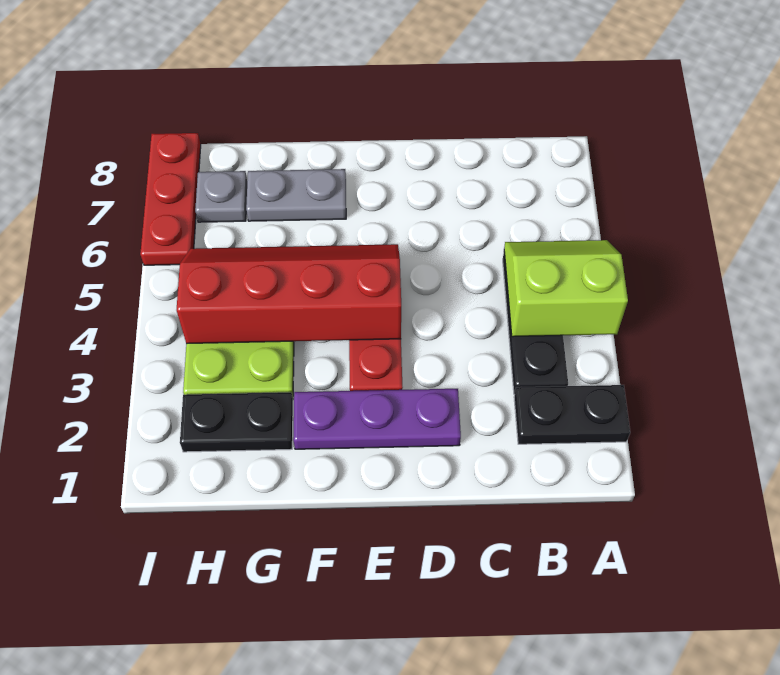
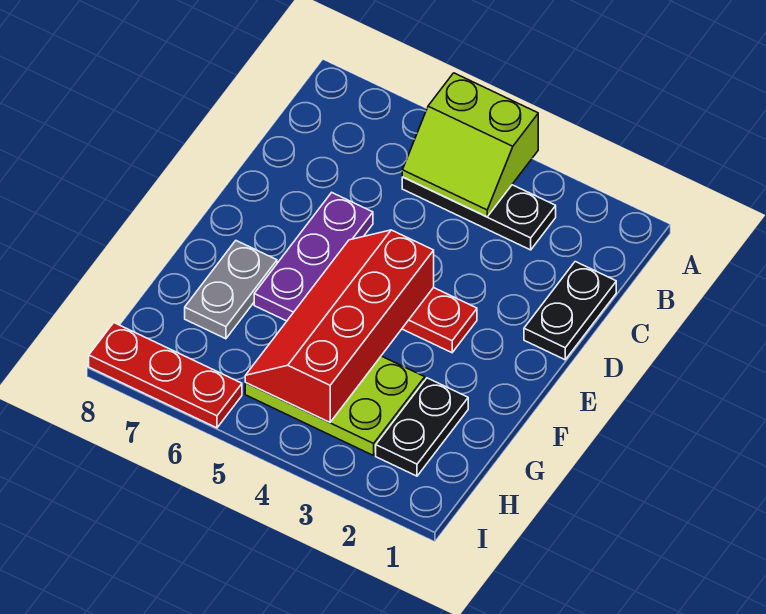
black 1x2 plate [514,385,630,444] -> black 1x2 plate moved to [524,262,616,360]
lime 2x2 slope [504,240,628,337] -> lime 2x2 slope turned to [402,73,538,217]
purple 1x3 plate [293,389,461,449] -> purple 1x3 plate moved to [254,193,373,321]
grey 1x1 plate [195,171,247,222] -> none

